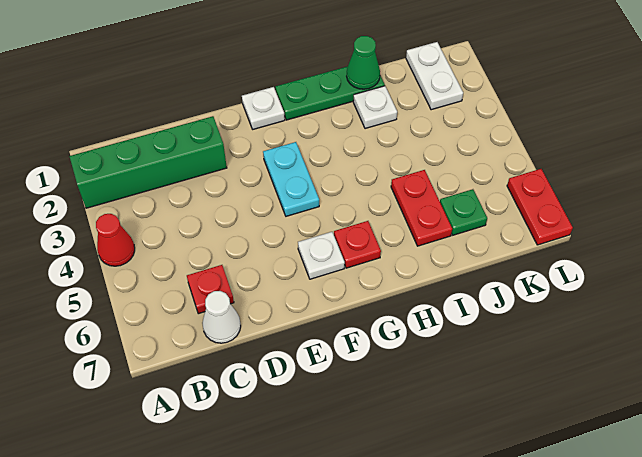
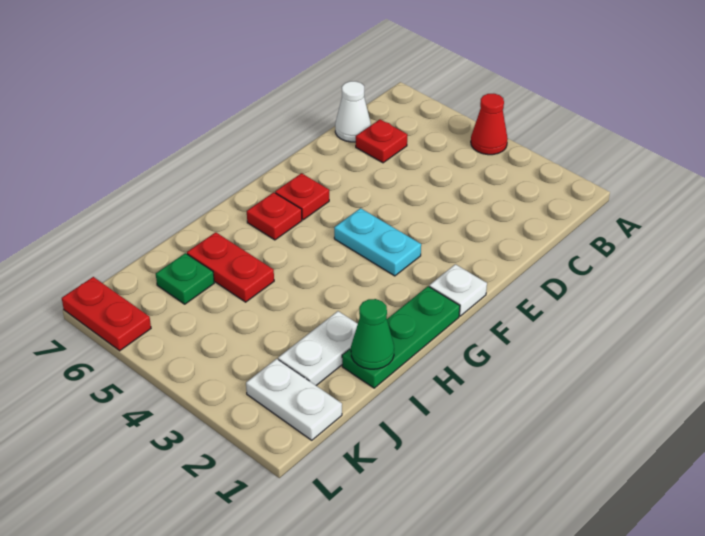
green 1x4 brick [69,116,227,208] -> none
white 1x1 plate [298,232,345,279] -> red 1x1 plate [275,173,329,220]
white 1x1 plate [353,86,397,129] -> white 1x2 plate [278,311,358,385]

